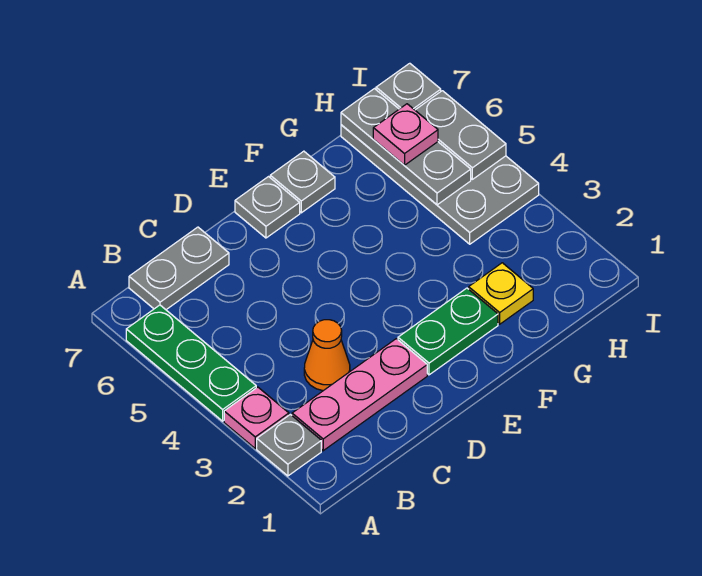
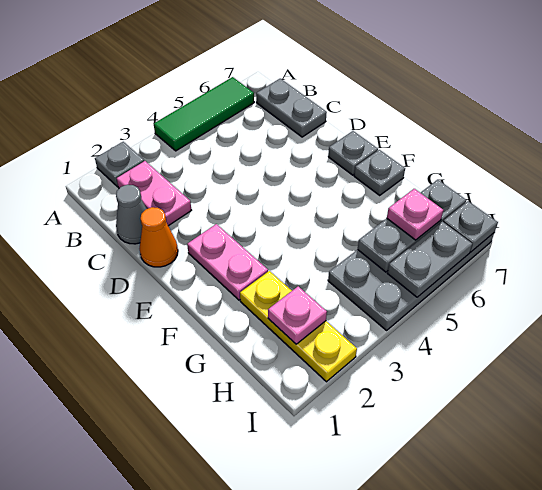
pink 1x1 plate [224,387,289,448] -> pink 1x1 plate moved to [268,286,327,344]
green 1x3 plate [126,305,256,421] -> green 1x3 tile [154,77,254,151]
pink 1x3 plate [292,339,427,451] -> pink 1x2 plate [117,161,191,226]
none -> grey 1x1 cone [116,185,147,244]
orange 1x1 cone [304,320,350,391] -> orange 1x1 cone moved to [139,207,178,267]
green 1x2 plate [398,288,498,375] -> pink 1x2 plate [187,224,268,300]
yellow 1x1 plate [469,263,533,324] -> yellow 1x3 plate [240,271,357,382]

